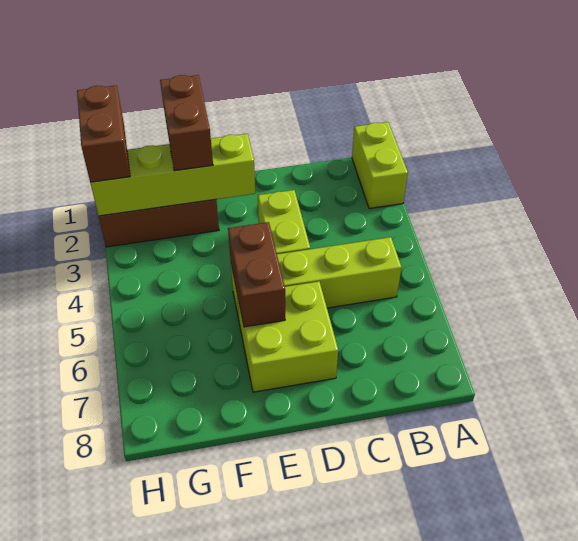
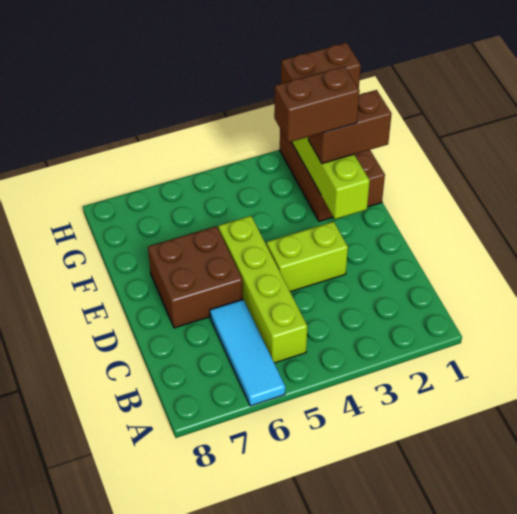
lime 1x2 brick [352,122,408,209] -> none
none -> cyan 1x3 tile [210,299,285,406]
lime 2x2 brick [237,282,338,392] -> brown 2x2 brick [148,226,243,328]
brown 1x2 brick [228,222,285,327] -> brown 1x2 brick moved to [274,66,360,143]

